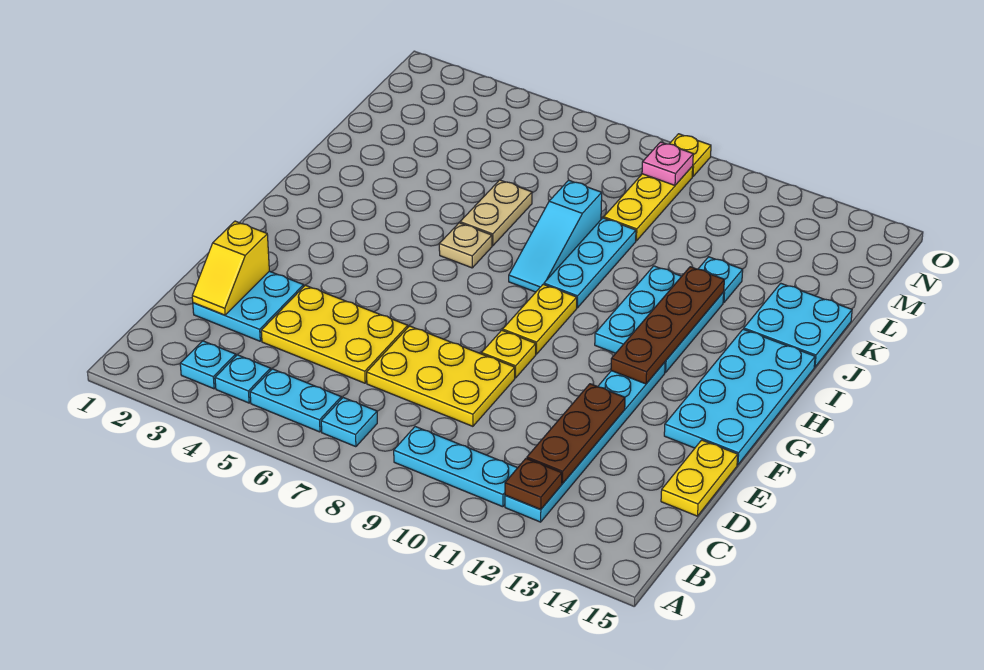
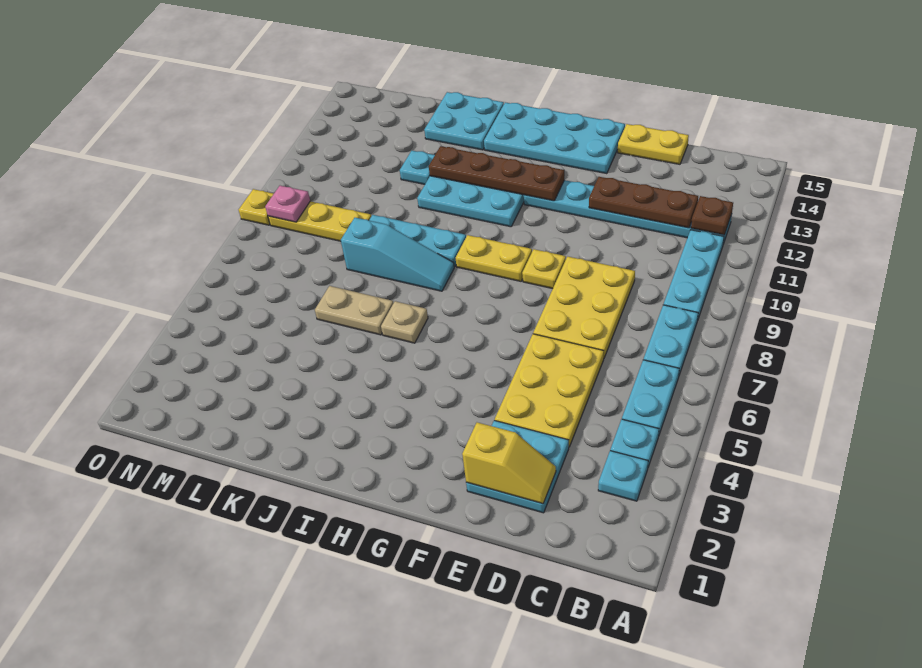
cyan 1x1 plate [321,398,377,447] -> cyan 1x2 plate [644,305,698,375]

